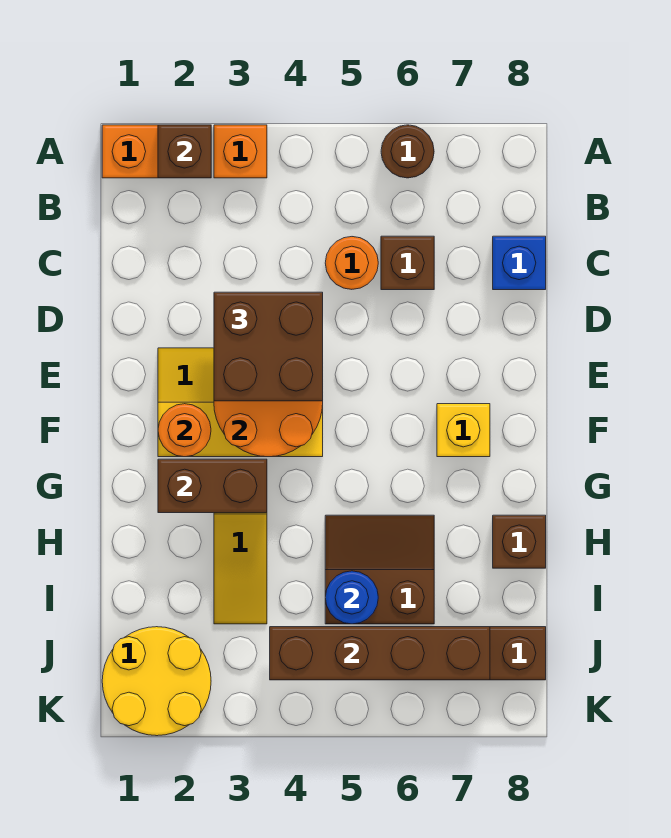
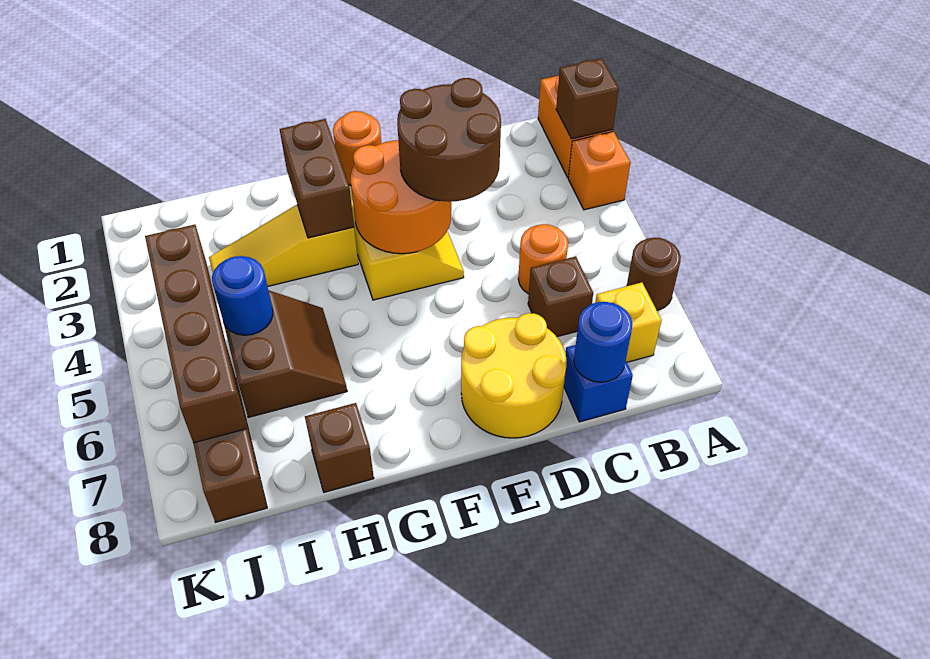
none -> blue 1x1 round brick [574,302,632,382]
brown 2x2 brick [214,292,323,401] -> brown 2x2 round brick [397,78,501,202]
yellow 1x1 brick [437,404,490,457] -> yellow 1x1 brick moved to [595,283,662,362]
yellow 2x2 round brick [102,627,211,736] -> yellow 2x2 round brick moved to [461,313,567,438]

